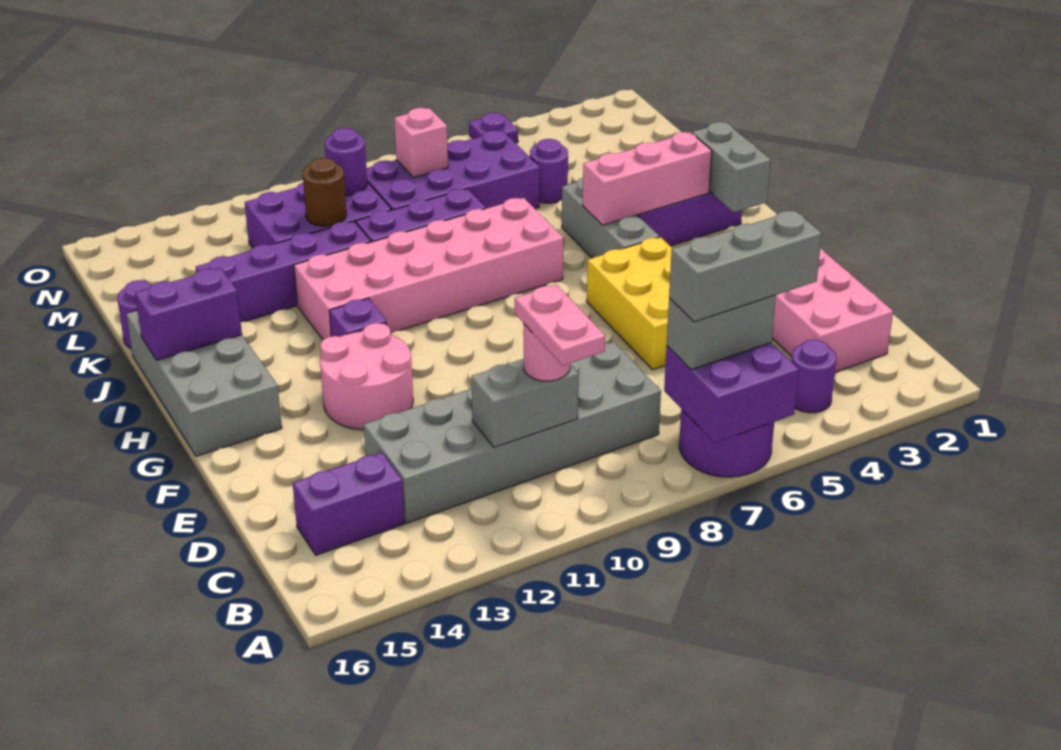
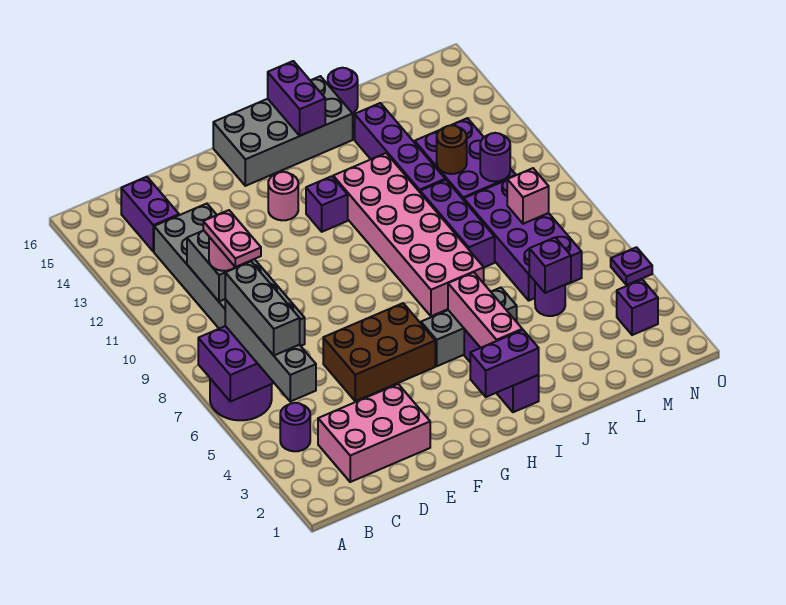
grey 1x2 brick [667,295,776,370] -> grey 1x4 brick [225,300,316,401]
pink 1x2 plate [515,285,605,365] -> pink 1x2 plate turned to [203,210,261,267]
yellow 2x3 brick [587,237,672,370] -> brown 2x3 brick [323,303,435,401]
pink 2x2 round brick [320,323,413,430] -> pink 1x1 round brick [268,172,298,220]
grey 1x2 brick [692,122,771,212] -> purple 1x2 brick [470,330,539,397]
none -> purple 1x1 brick [529,238,571,293]
none -> purple 1x1 brick [617,279,658,335]

